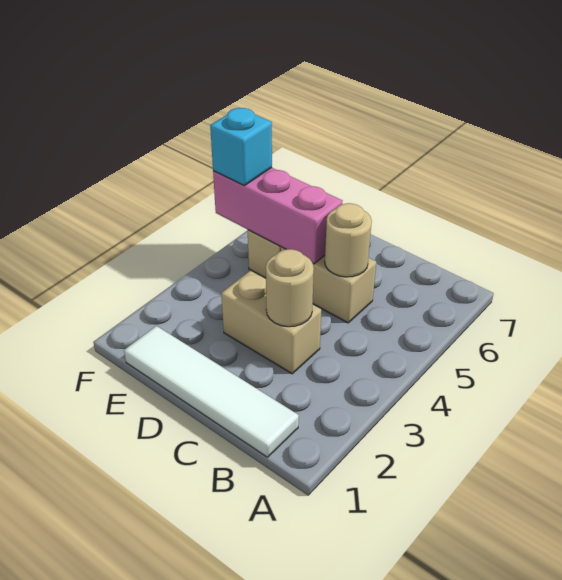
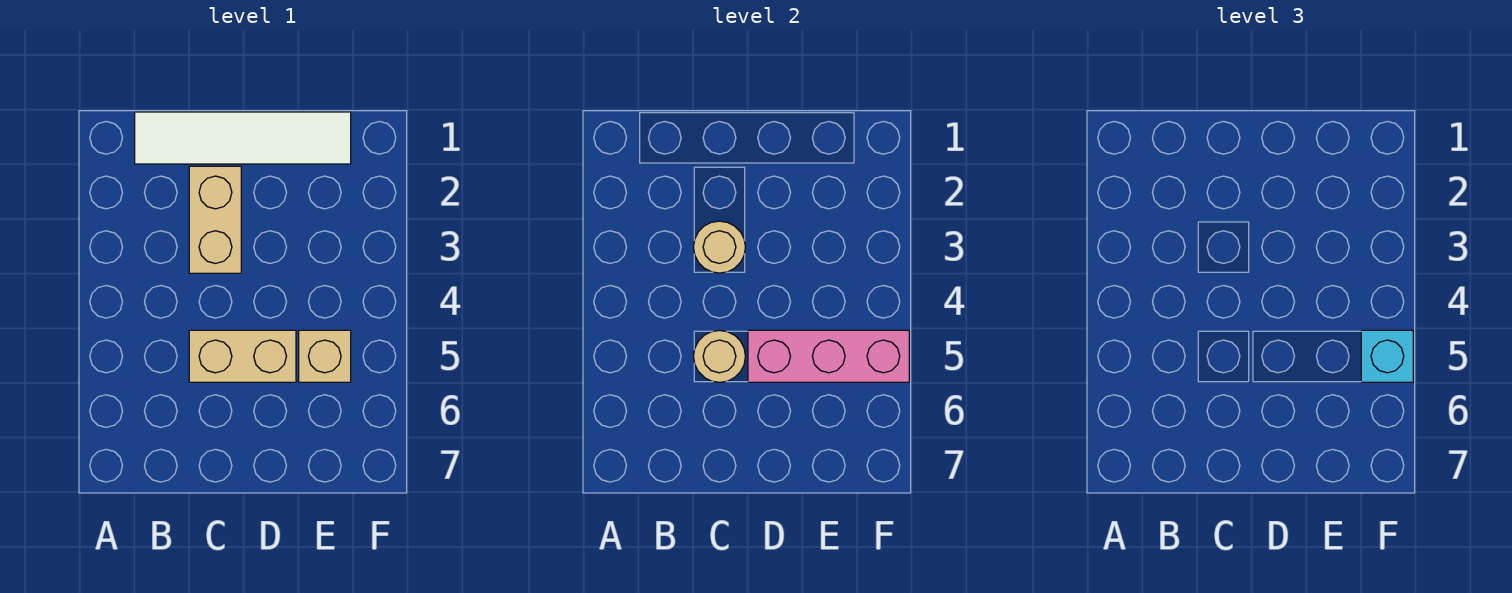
tan 1x2 brick [221,271,321,374] -> tan 1x2 brick turned to [189,166,241,273]

